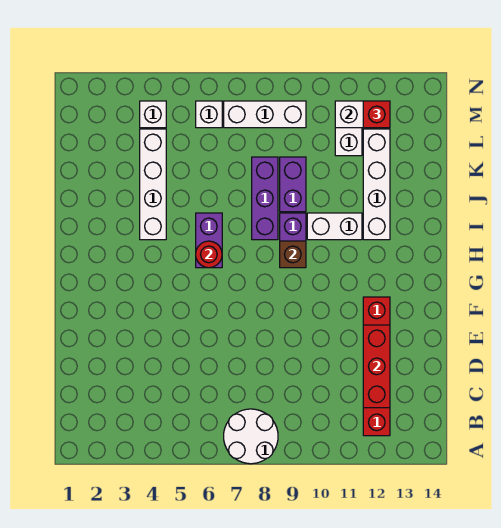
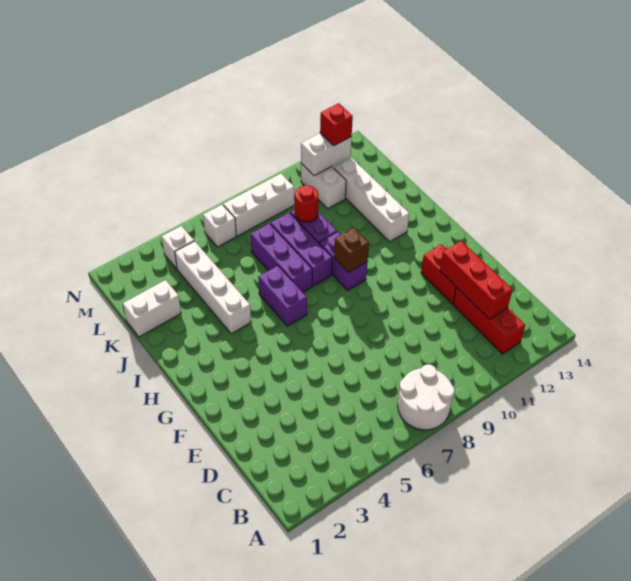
red 1x1 round brick [196,241,222,268] -> red 1x1 round brick moved to [295,185,318,222]
none -> purple 1x3 brick [251,223,312,292]
white 1x2 brick [307,213,362,240] -> white 1x2 brick moved to [123,280,181,337]

